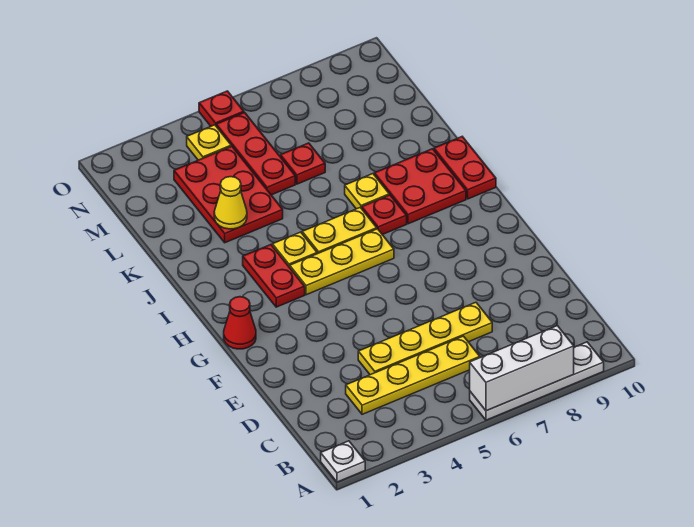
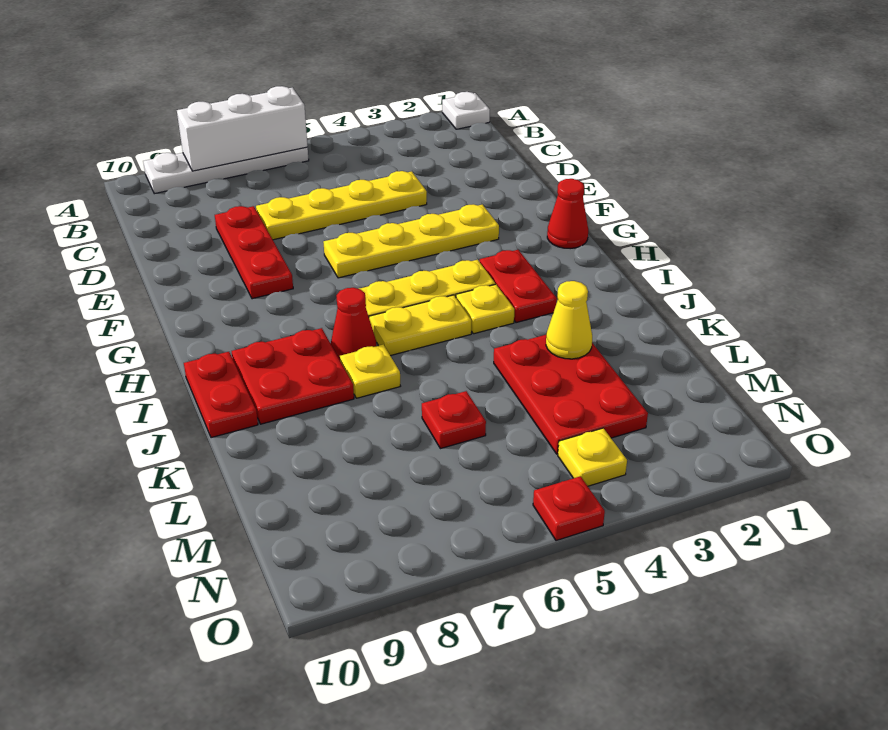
yellow 1x4 plate [346,336,480,414] -> yellow 1x4 plate moved to [323,204,499,278]
red 1x1 plate [362,195,407,235] -> red 1x1 cone [331,288,376,360]
red 1x3 plate [216,113,295,195] -> red 1x3 plate moved to [215,206,293,299]

